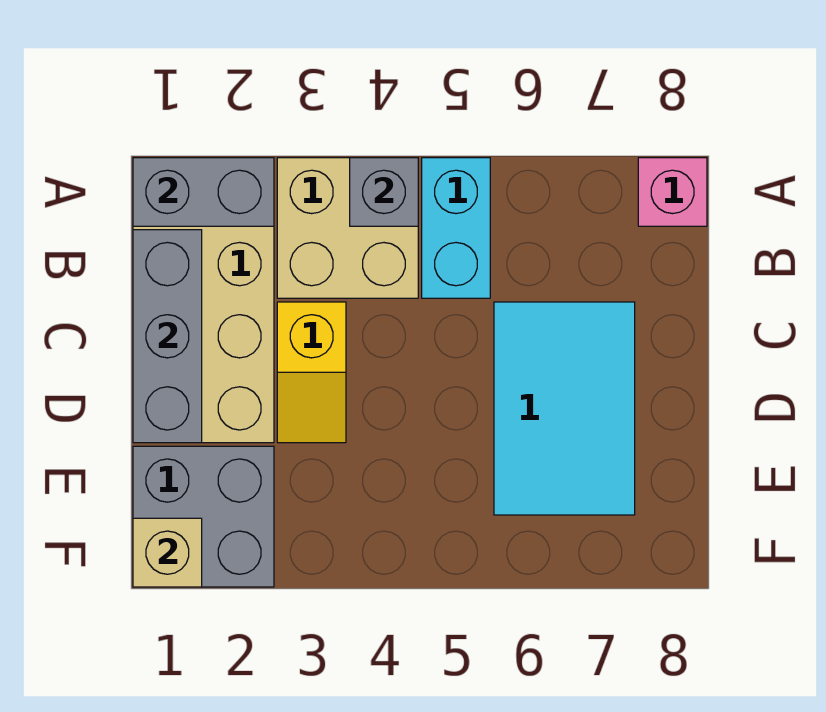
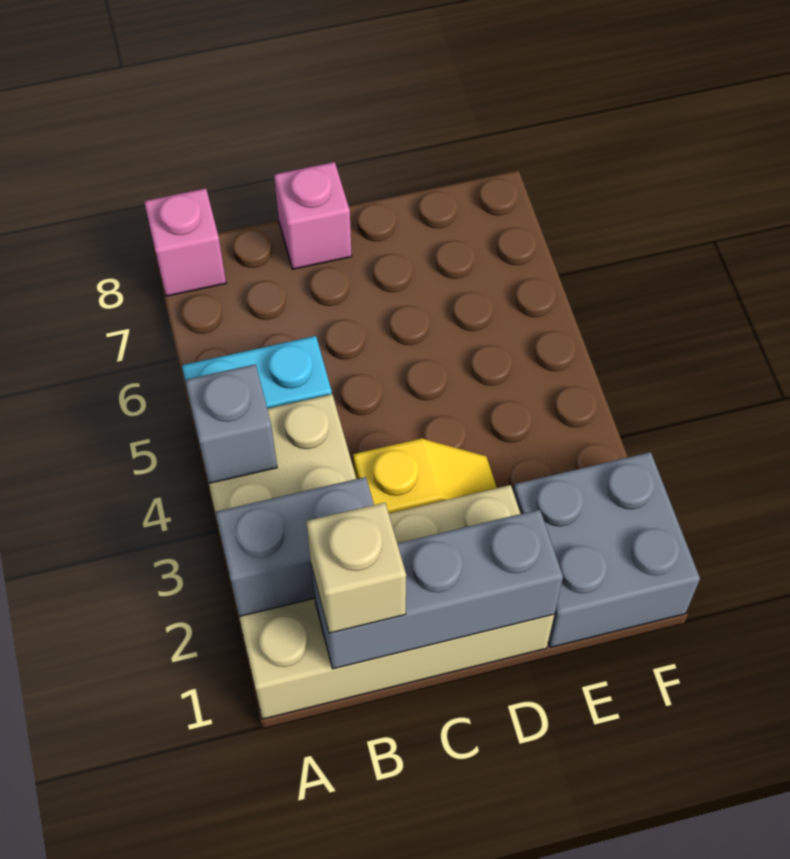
grey 1x2 brick [133,158,274,226] -> grey 1x2 brick turned to [215,477,374,617]
cyan 2x3 tile [494,302,635,515] -> none
none -> pink 1x1 brick [274,162,352,269]
tan 1x1 brick [133,518,202,587] -> tan 1x1 brick moved to [306,503,406,633]

